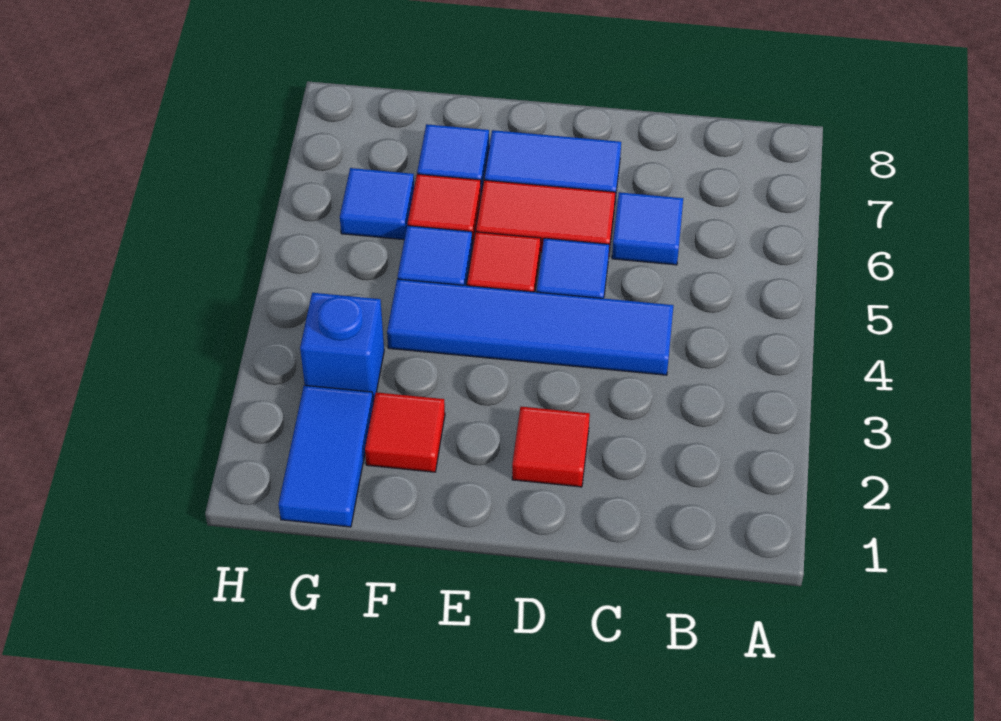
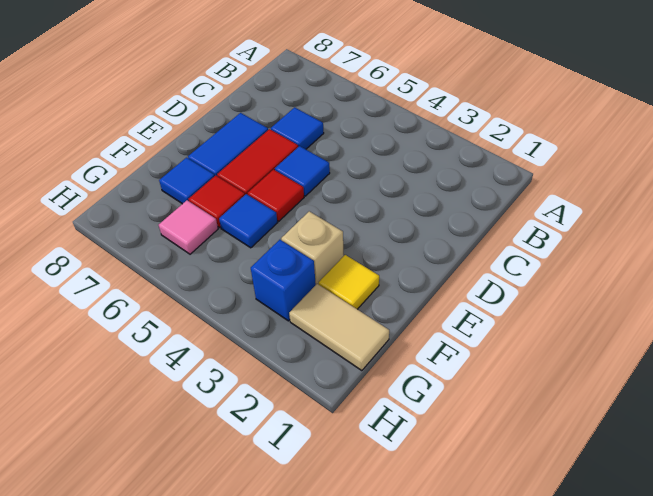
blue 1x4 tile [387,279,674,375] -> none
red 1x1 tile [512,407,590,487] -> none
red 1x1 tile [365,392,445,472] -> yellow 1x1 tile [319,255,379,309]
none -> tan 1x1 brick [281,211,344,284]
blue 1x2 tile [279,385,373,527] -> tan 1x2 tile [289,284,389,371]
blue 1x1 tile [340,168,414,240] -> pink 1x1 tile [159,200,218,254]

